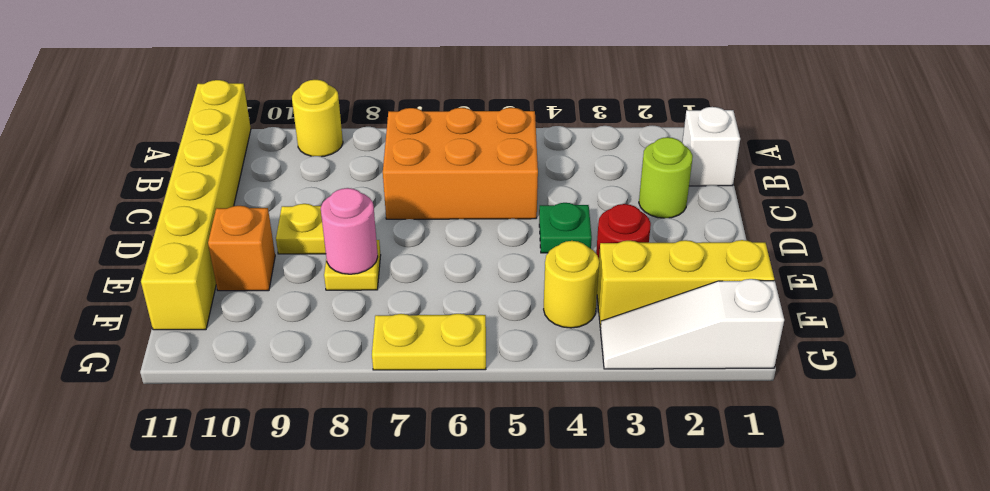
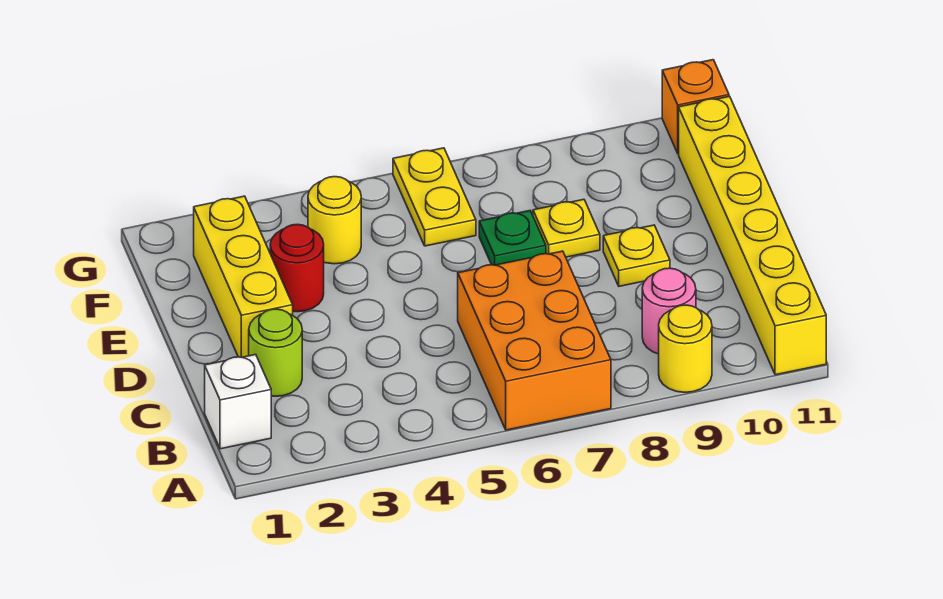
orange 2x3 brick [383,108,538,219] -> orange 2x3 brick turned to [458,251,611,430]
green 1x1 plate [539,203,592,253] -> green 1x1 plate moved to [479,211,546,265]
pink 1x1 round brick [321,188,378,274] -> pink 1x1 round brick moved to [642,268,696,354]
orange 1x1 brick [208,206,275,291] -> orange 1x1 brick moved to [662,60,729,154]
yellow 1x3 brick [597,240,774,327] -> yellow 1x3 brick turned to [194,196,293,357]
white 1x3 slope [600,279,784,369] -> none
yellow 1x2 plate [372,314,486,370] -> yellow 1x2 plate turned to [393,148,476,246]

